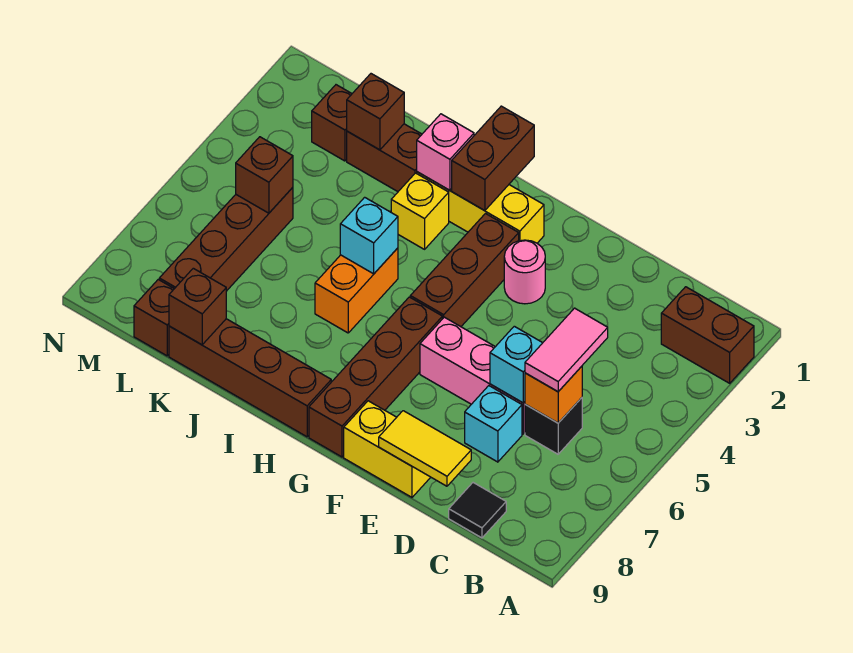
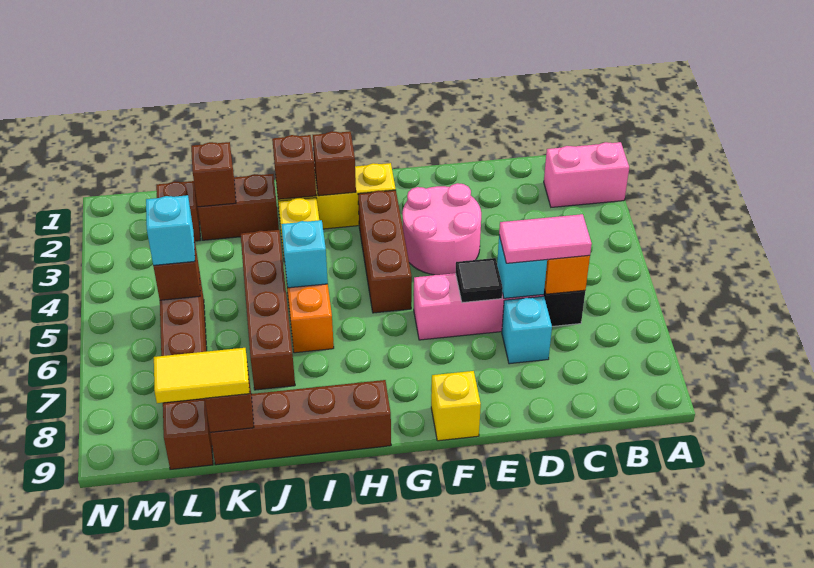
brown 1x2 brick [661,287,754,383] -> pink 1x2 brick [544,142,629,207]
pink 1x2 tile [525,308,608,392] -> pink 1x2 tile turned to [499,214,592,263]
black 1x1 tile [449,483,506,538] -> black 1x1 tile moved to [456,258,503,303]
yellow 1x2 tile [379,411,471,486] -> yellow 1x2 tile moved to [154,348,250,403]
yellow 1x2 brick [344,401,431,497] -> yellow 1x1 brick [431,371,481,441]
pink 1x1 round brick [504,240,545,304] -> pink 2x2 round brick [402,183,481,275]
brown 1x4 brick [309,297,442,457] -> brown 1x4 brick moved to [241,230,295,390]
brown 1x2 brick [452,106,534,211] -> brown 1x1 brick [313,131,356,196]
pink 1x1 brick [417,114,474,190] -> brown 1x1 brick [272,135,316,199]
none -> cyan 1x1 brick [146,195,195,265]

